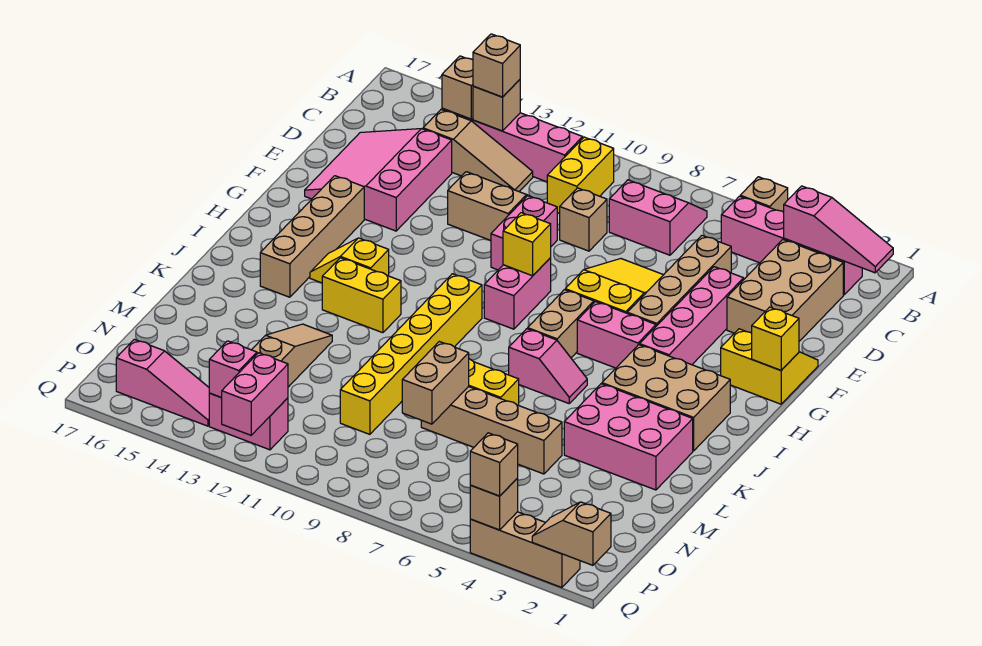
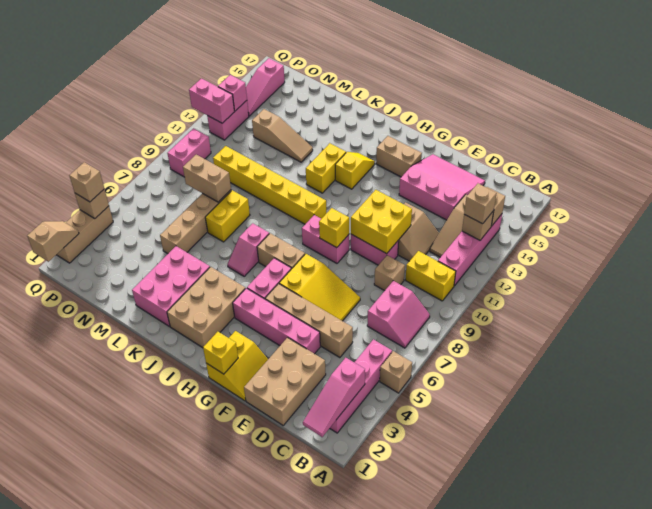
tan 2x3 brick [727,240,843,341] -> tan 2x3 brick turned to [244,338,326,425]
none -> yellow 2x2 brick [351,190,412,254]
tan 1x4 brick [260,176,364,297] -> tan 1x2 brick [376,136,422,177]
none -> pink 1x2 brick [167,128,211,177]

